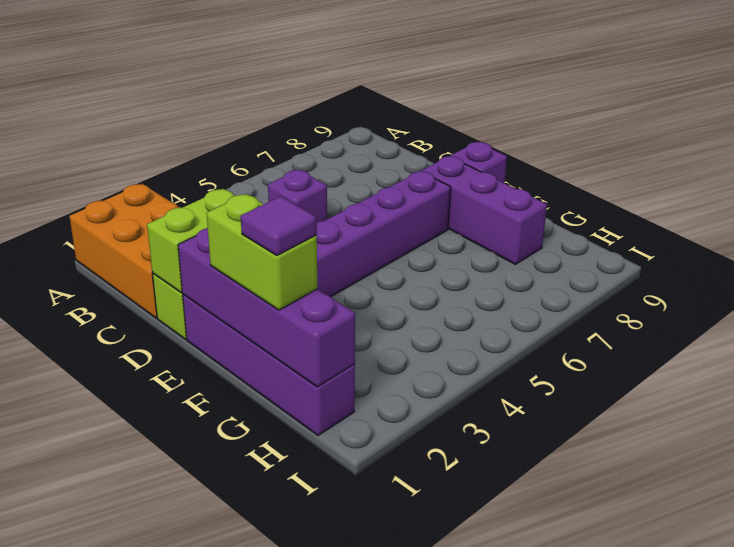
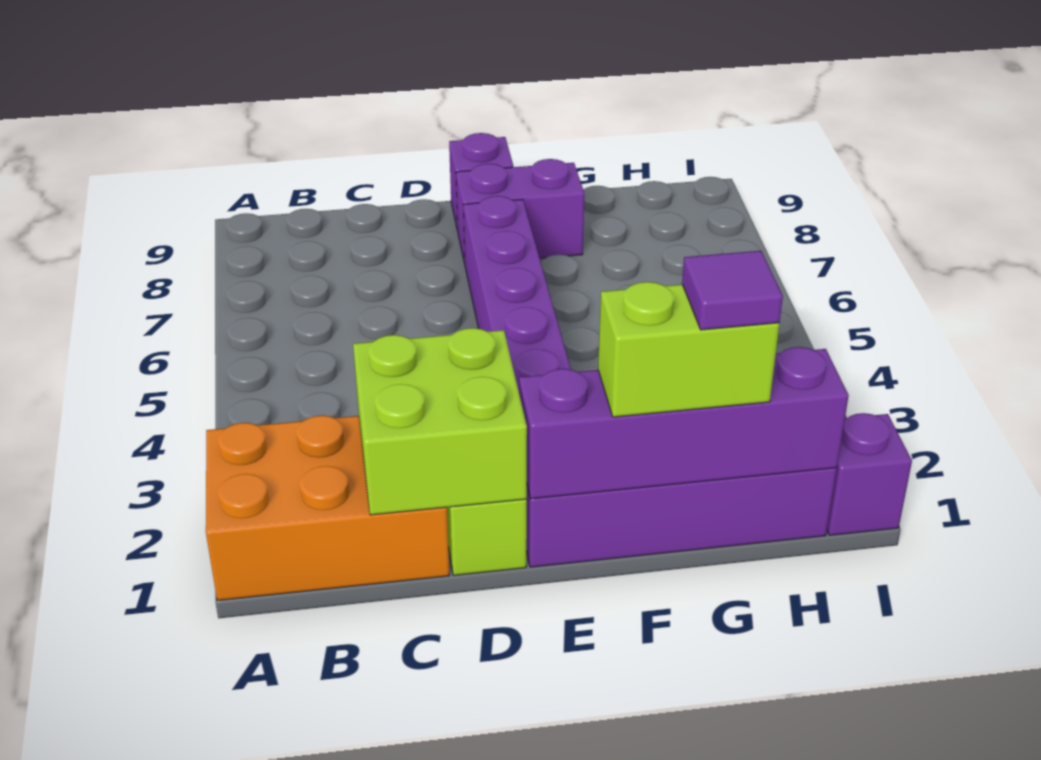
purple 1x1 brick [268,170,327,222] -> purple 1x1 brick moved to [827,413,912,535]
lime 1x2 brick [147,189,235,293] -> lime 2x2 brick [353,328,527,515]
purple 1x3 brick [422,156,547,264] -> purple 1x2 brick [456,159,584,263]

